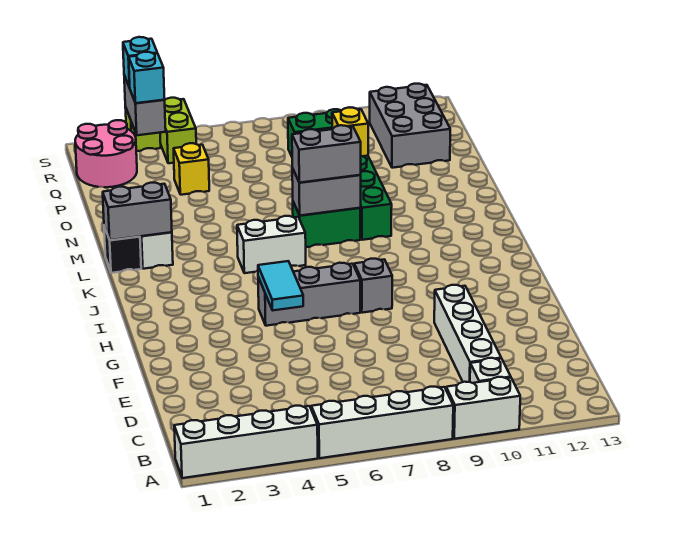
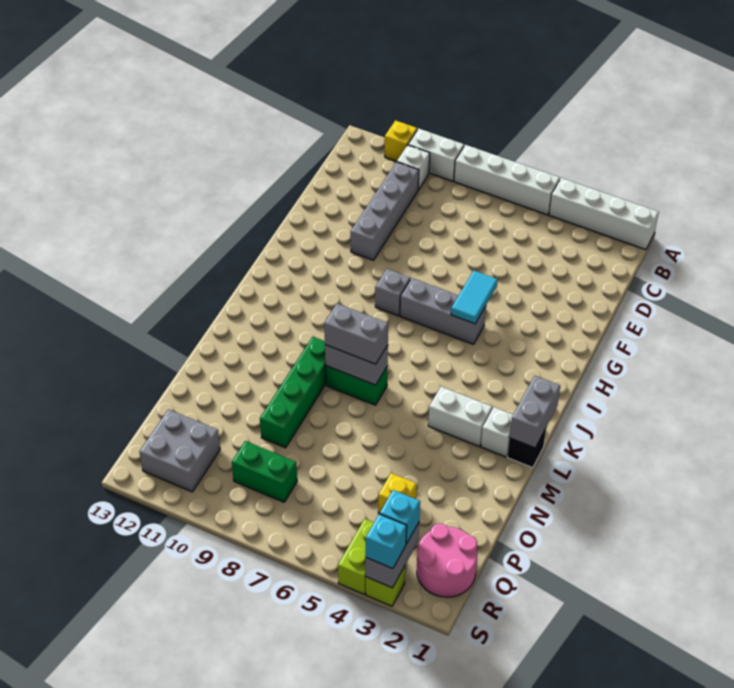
white 1x4 brick [434,285,501,382] -> grey 1x4 brick [351,162,419,260]
white 1x2 brick [237,216,306,273] -> white 1x2 brick moved to [428,387,492,446]
grey 1x2 brick [103,183,172,240] -> grey 1x2 brick turned to [510,376,560,448]
yellow 1x1 brick [332,108,368,156] -> yellow 1x1 brick moved to [385,120,417,161]
grey 2x3 brick [370,84,450,168] -> grey 2x2 brick [139,409,220,492]

